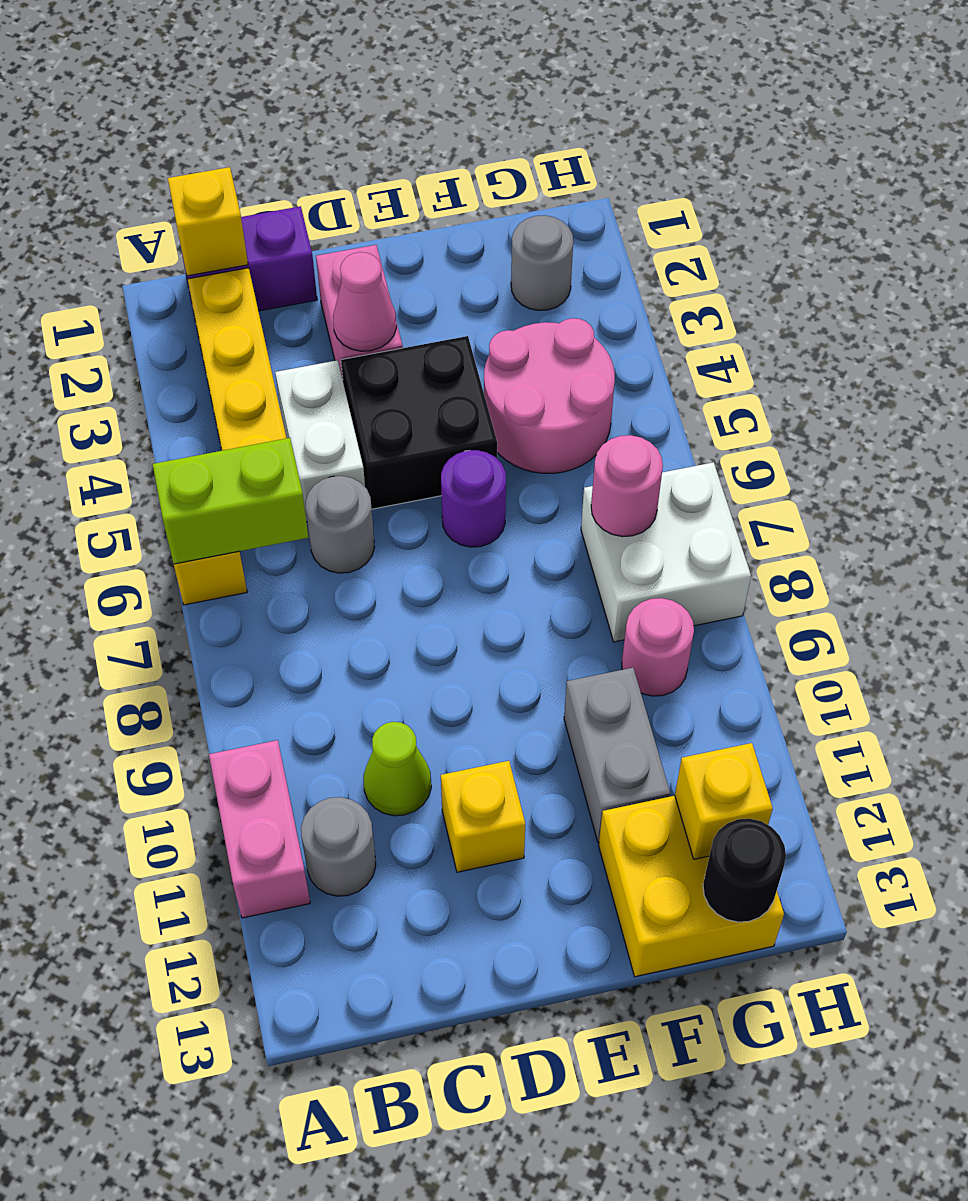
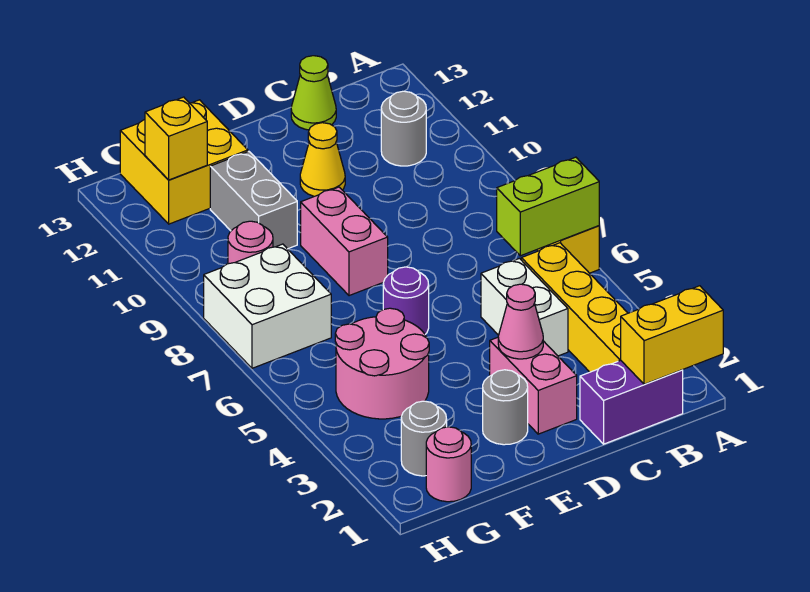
pink 1x2 brick [209,740,310,918] -> pink 1x2 brick moved to [301,187,388,296]
yellow 1x1 brick [168,167,248,276] -> yellow 1x2 brick [621,286,723,384]
grey 1x1 round brick [306,476,375,573] -> grey 1x1 round brick moved to [483,370,528,445]
lime 1x1 cone [363,722,431,816] -> lime 1x1 cone moved to [291,56,336,130]
black 2x2 brick [341,336,497,509] -> none
yellow 1x1 brick [441,761,525,872] -> yellow 1x1 cone [300,123,345,196]
pink 1x1 round brick [591,435,663,537] -> pink 1x1 round brick moved to [426,427,471,502]
black 1x1 round brick [703,819,786,922] -> none

